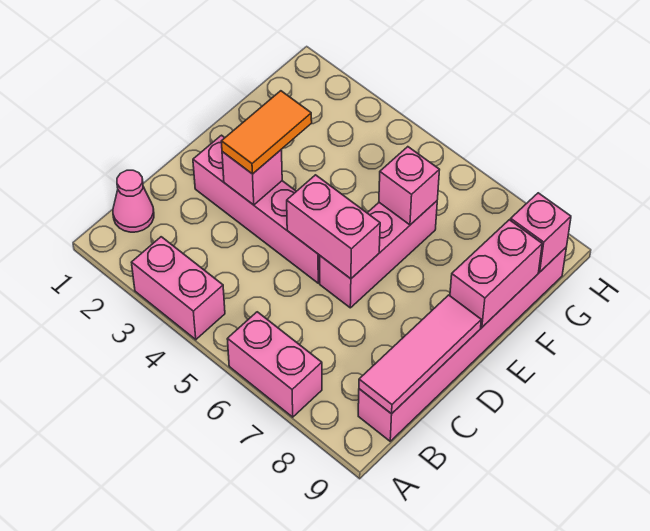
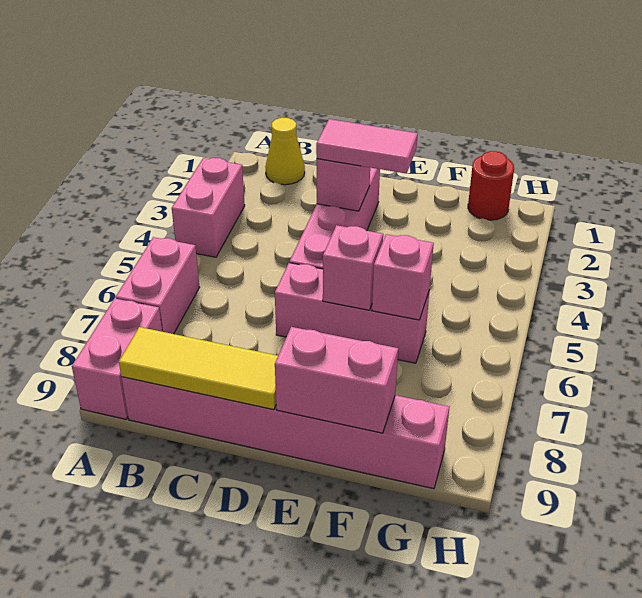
pink 1x1 cone [113,170,154,232] -> yellow 1x1 cone [265,118,305,185]
pink 1x3 tile [359,295,481,414] -> yellow 1x3 tile [119,327,278,410]
orange 1x2 tile [221,91,312,174] -> pink 1x2 tile [316,119,418,174]
pink 1x2 brick [287,175,380,279] -> pink 1x2 brick moved to [72,299,162,419]
none -> red 1x1 round brick [468,151,514,220]
pink 1x1 brick [511,193,571,272] -> pink 1x1 brick moved to [323,225,383,310]

